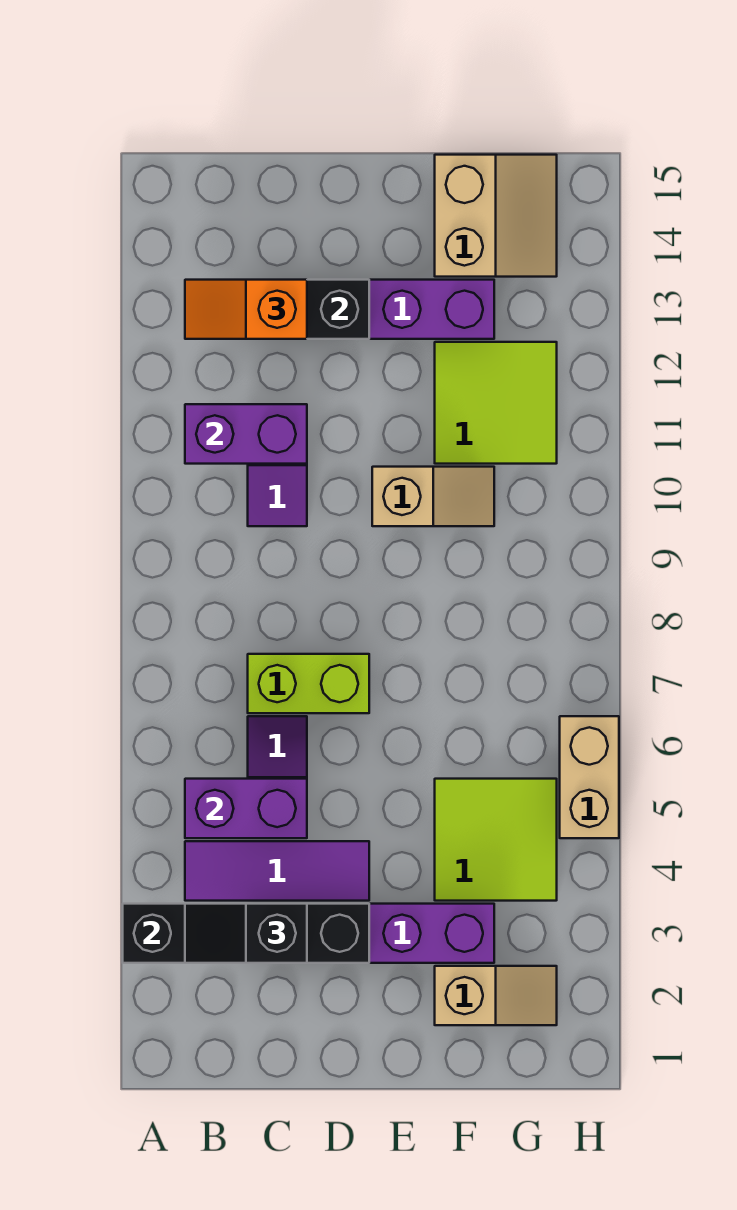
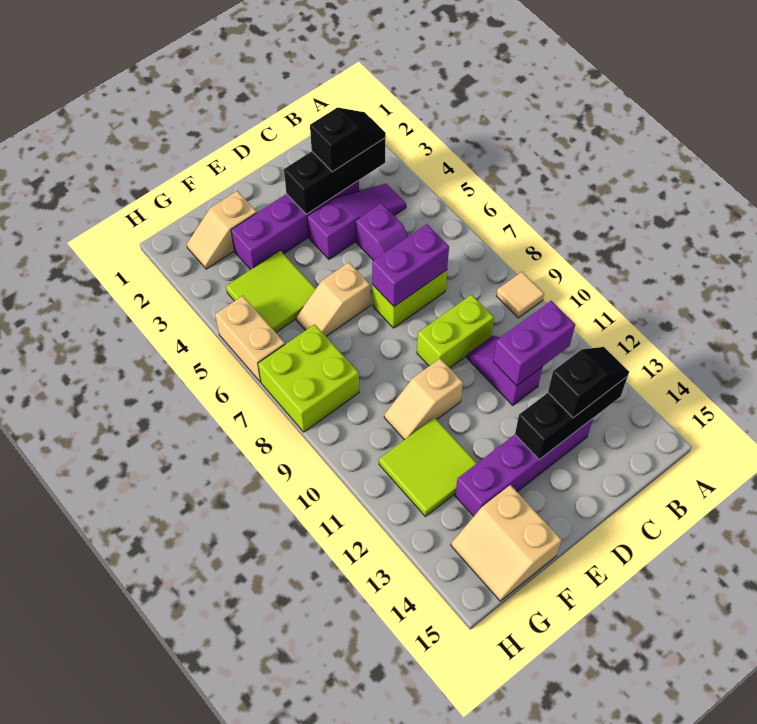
black 1x4 brick [123,904,369,963] -> black 1x3 brick [284,138,386,214]
none -> tan 1x1 tile [496,272,544,318]
purple 1x3 tile [185,841,369,901] -> purple 1x3 slope [307,184,406,259]
purple 1x2 brick [185,779,307,838] -> purple 1x2 brick moved to [372,224,449,307]
orange 1x2 slope [185,280,307,339] -> black 1x2 slope [548,347,629,418]
none -> lime 1x2 brick [417,295,494,368]
none -> tan 1x2 slope [296,262,370,336]
none -> lime 2x2 brick [258,324,359,432]

